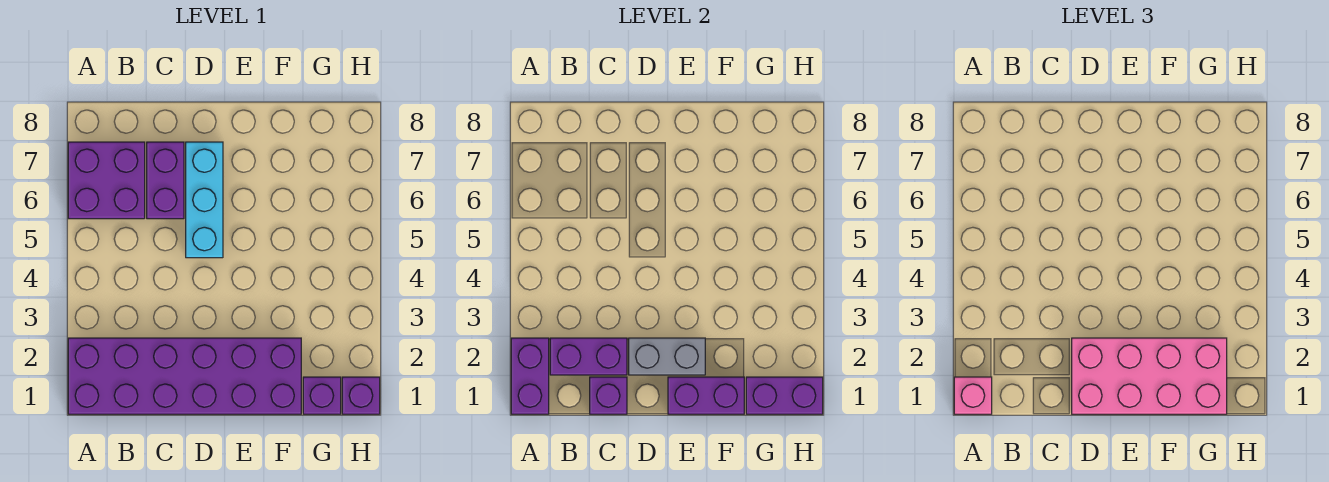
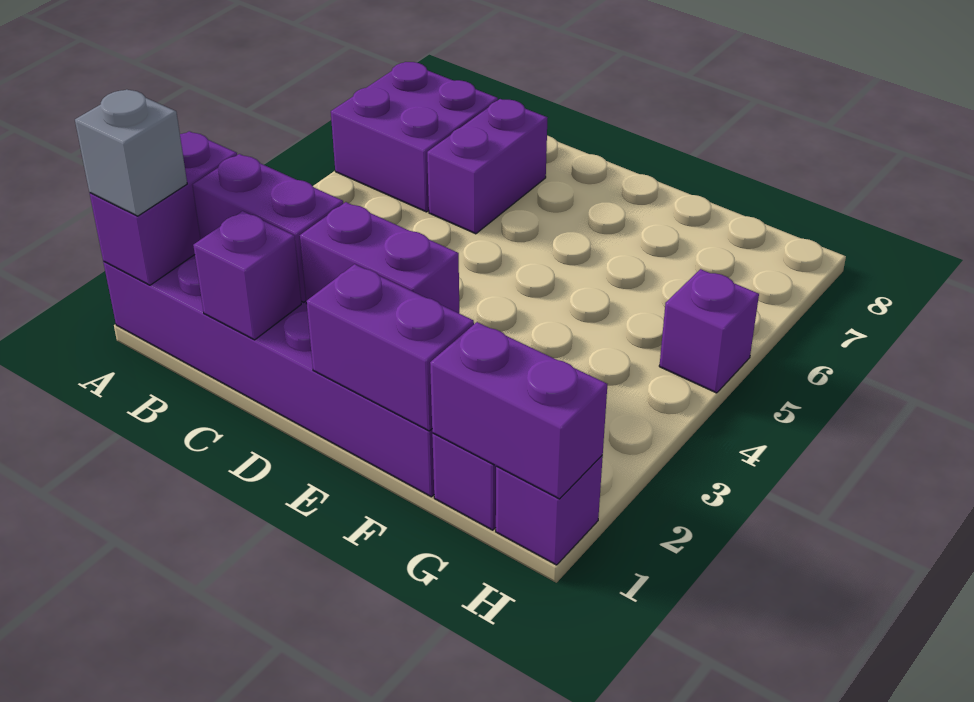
pink 1x1 brick [954,377,992,414] -> grey 1x1 brick [75,89,187,216]
pink 2x4 brick [1072,338,1227,414] -> none
grey 1x2 brick [629,338,705,375] -> purple 1x2 brick [300,202,459,313]
cyan 1x3 brick [186,142,223,258] -> none
none -> purple 1x1 brick [659,269,759,393]

